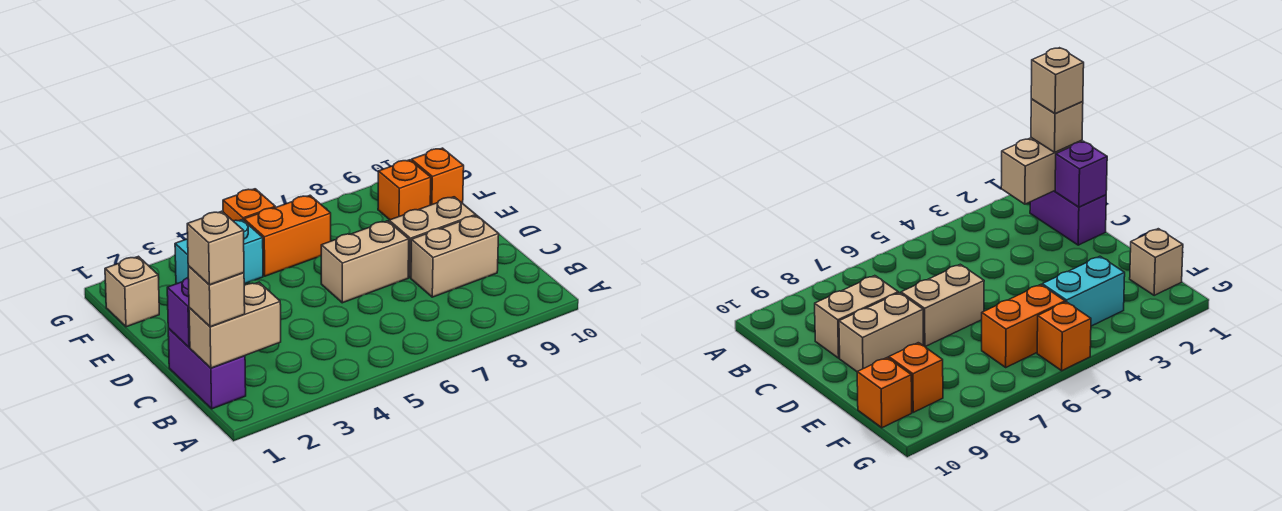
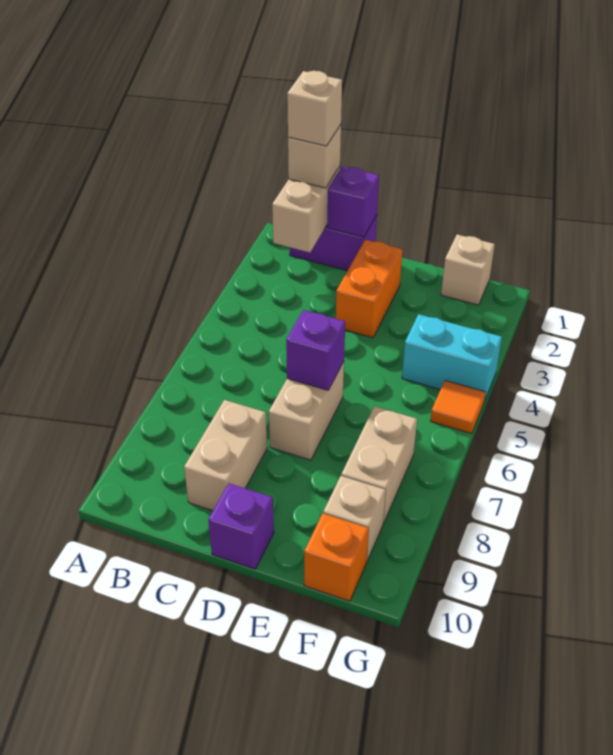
none -> purple 1x1 brick [286,310,345,390]
tan 1x2 brick [389,197,476,278] -> tan 1x2 brick moved to [341,406,417,523]
none -> purple 1x1 brick [208,483,274,569]
cyan 1x2 brick [175,219,263,284] -> cyan 1x2 brick turned to [402,314,502,402]
orange 1x2 brick [244,195,331,276] -> orange 1x2 brick moved to [336,240,403,338]
orange 1x1 brick [378,160,431,220] -> tan 1x1 brick [323,476,386,561]
orange 1x1 brick [223,189,275,221] -> orange 1x1 tile [431,380,486,434]

